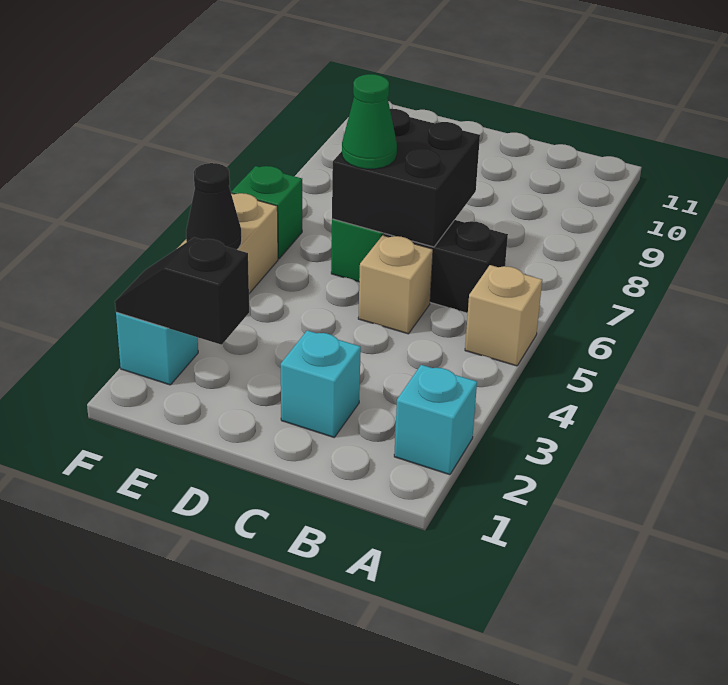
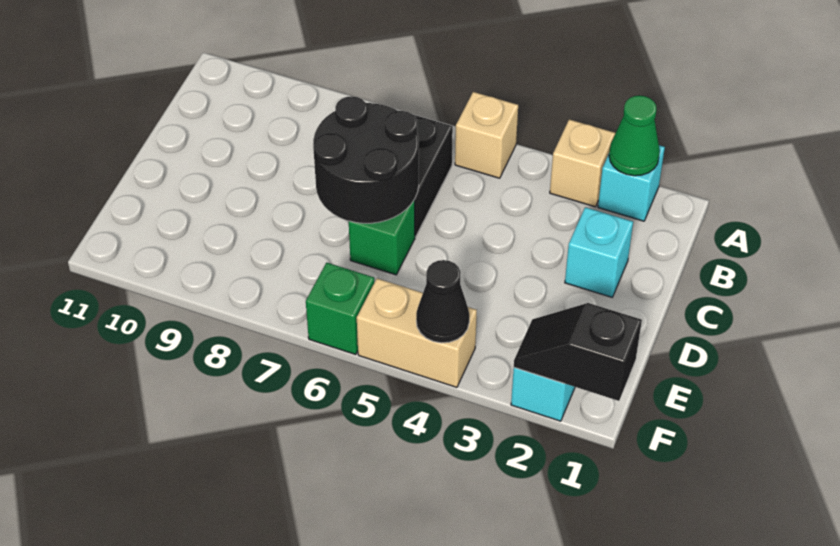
tan 1x1 brick [358,235,433,334] -> tan 1x1 brick moved to [550,119,615,207]
black 2x2 brick [332,109,480,247] -> black 2x2 round brick [313,96,419,223]
green 1x1 cone [342,74,397,169] -> green 1x1 cone moved to [609,95,660,176]
black 1x2 slope [115,237,249,345] -> black 1x2 slope turned to [514,303,642,401]

